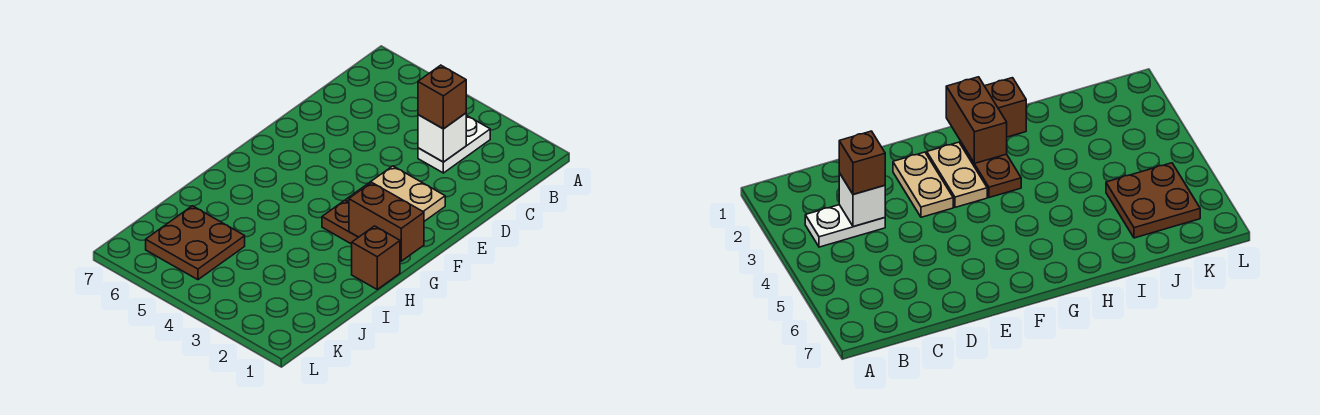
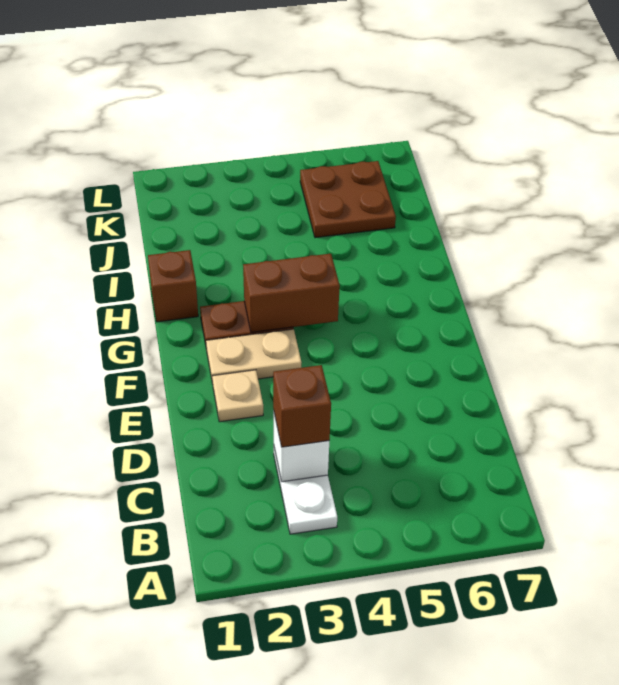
tan 1x2 plate [370,166,445,221] -> tan 1x1 plate [212,370,263,422]
brown 1x2 brick [349,182,424,261] -> brown 1x2 brick moved to [243,254,340,332]

